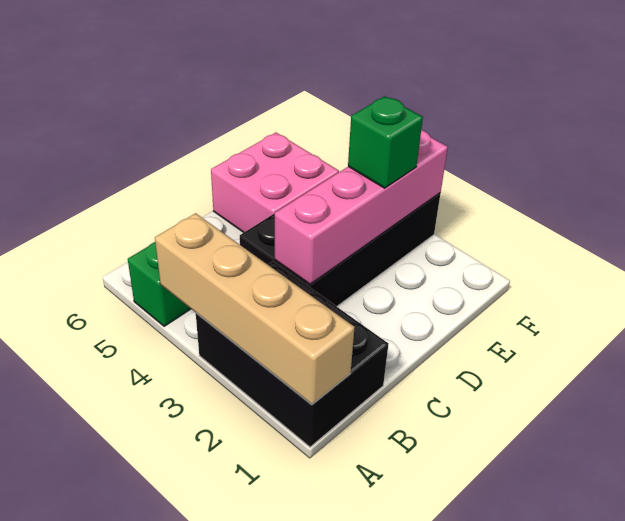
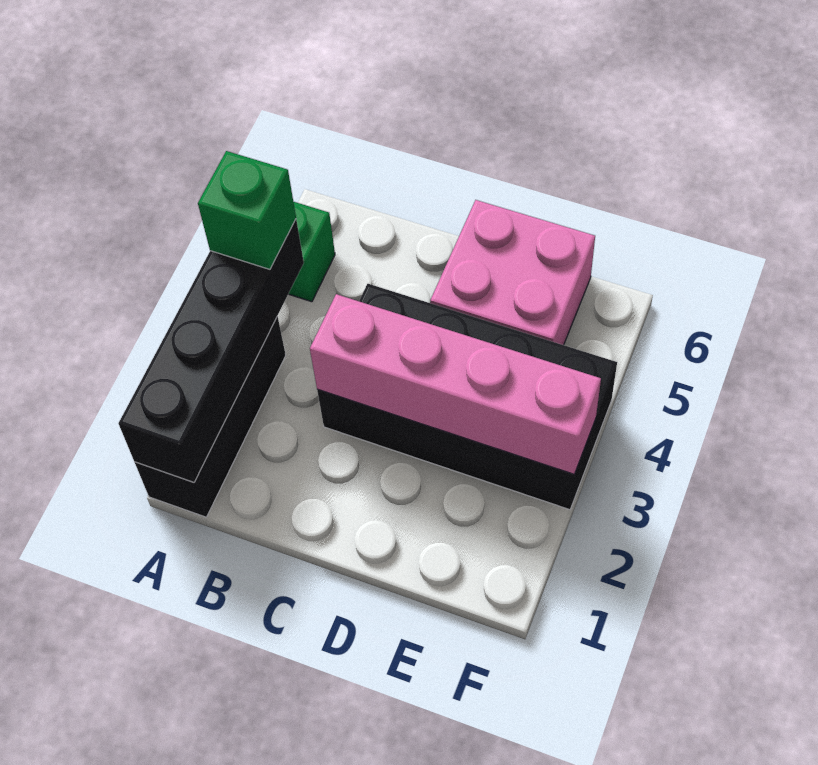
black 2x3 brick [196,262,388,447] -> black 1x3 brick [135,317,286,517]
tan 1x4 brick [155,213,355,405] -> black 1x4 brick [119,220,304,483]
green 1x1 brick [348,96,423,188] -> green 1x1 brick moved to [198,151,296,269]

